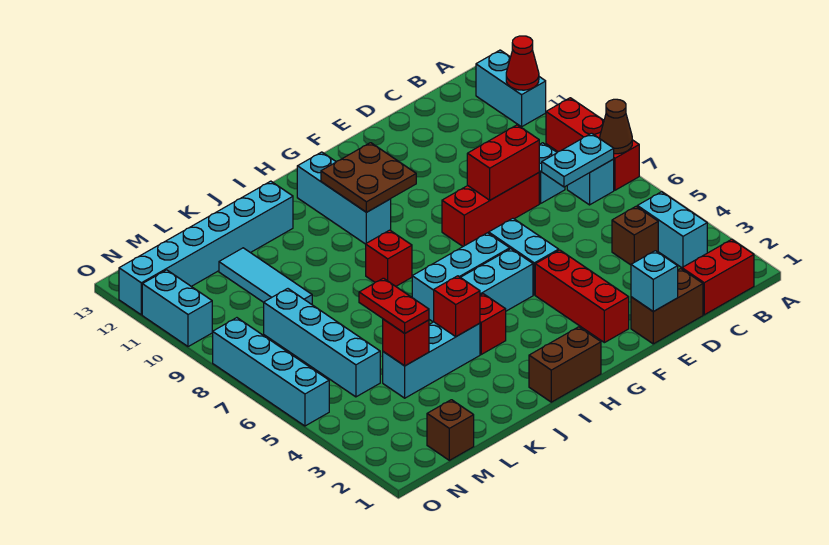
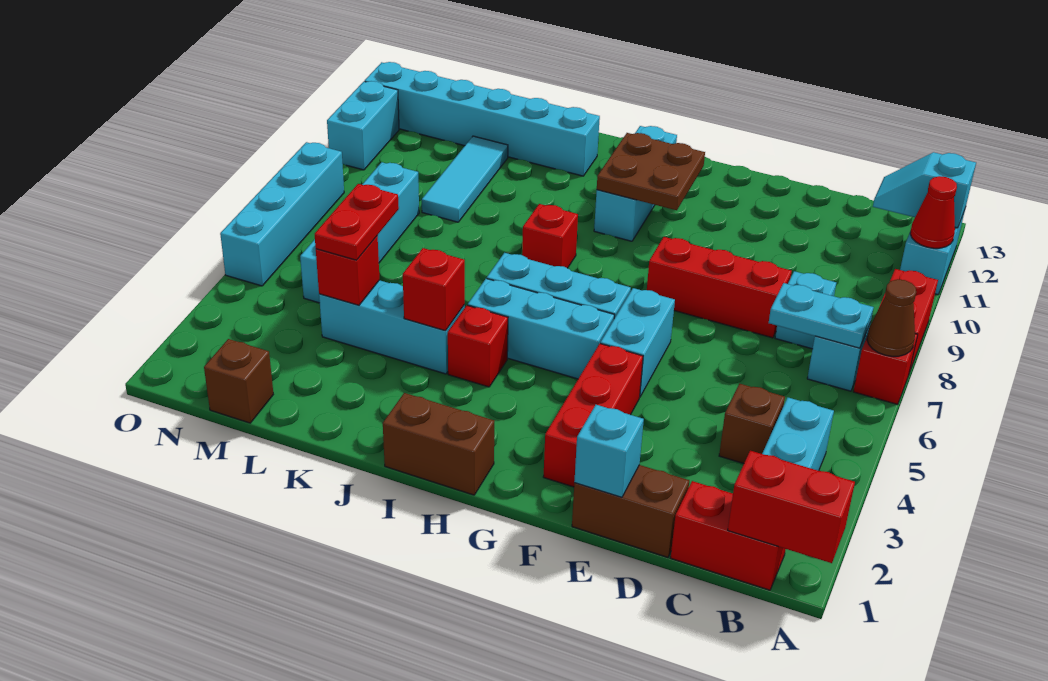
none -> cyan 1x2 slope [873,152,976,228]
red 1x2 brick [467,125,539,200] -> red 1x2 brick moved to [728,451,855,563]

